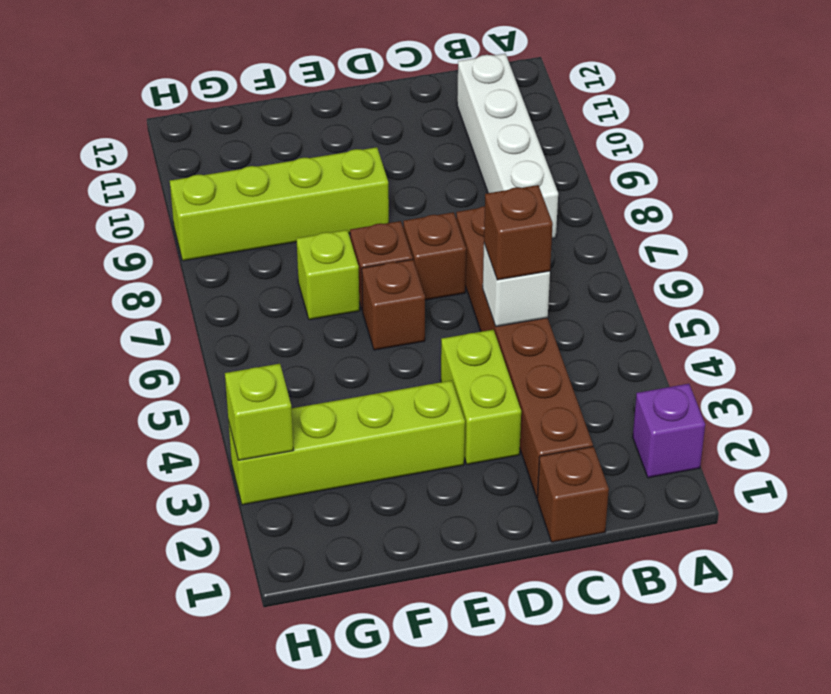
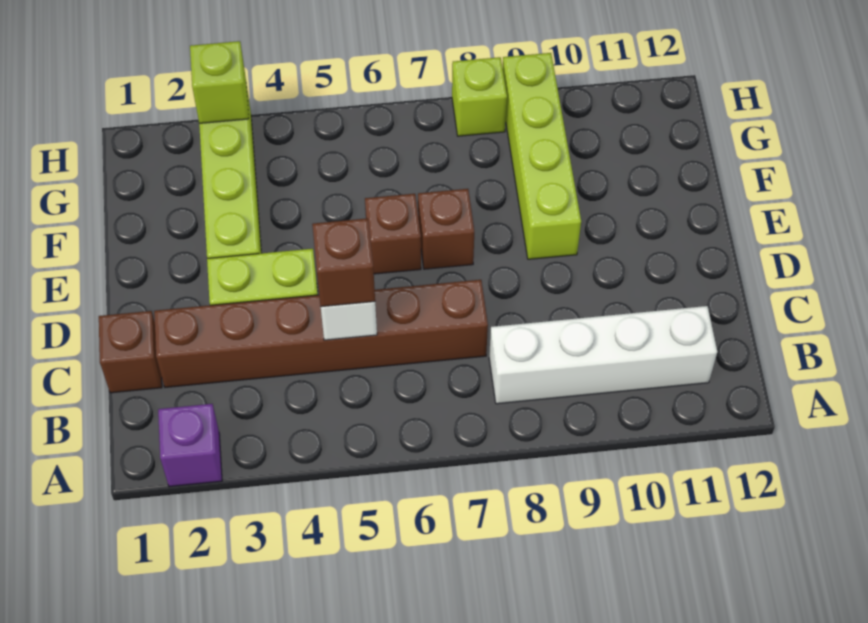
brown 1x1 brick [403,212,466,300] -> none
lime 1x1 brick [297,230,360,320] -> lime 1x1 brick moved to [452,57,507,136]

